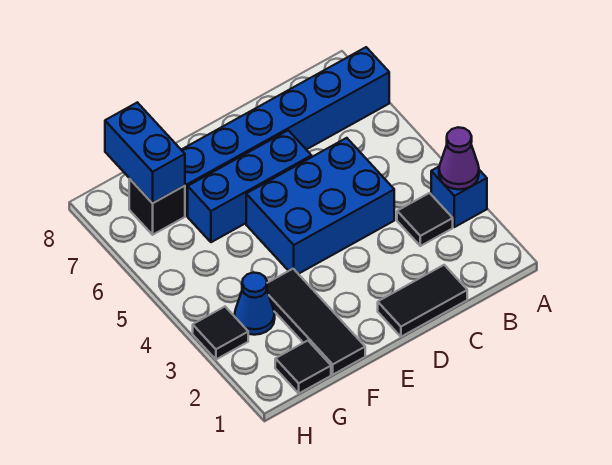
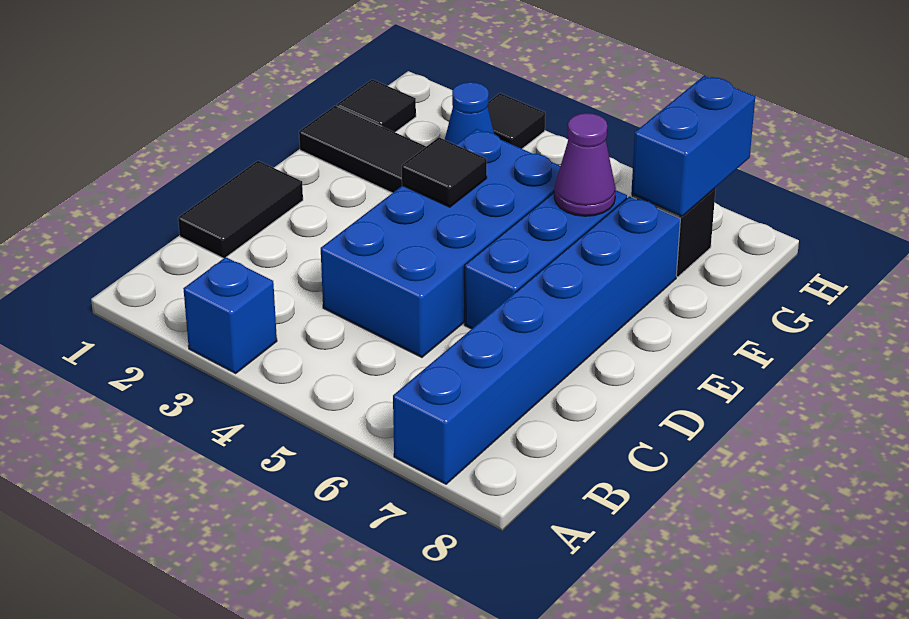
purple 1x1 cone [439,127,479,190] -> purple 1x1 cone moved to [554,113,616,216]
black 1x1 tile [397,193,453,246] -> black 1x1 tile moved to [402,137,487,207]
blue 2x3 brick [246,138,394,274] -> blue 2x4 brick [321,129,560,357]
blue 1x2 brick [105,102,185,203] -> blue 1x2 brick turned to [631,75,755,216]

